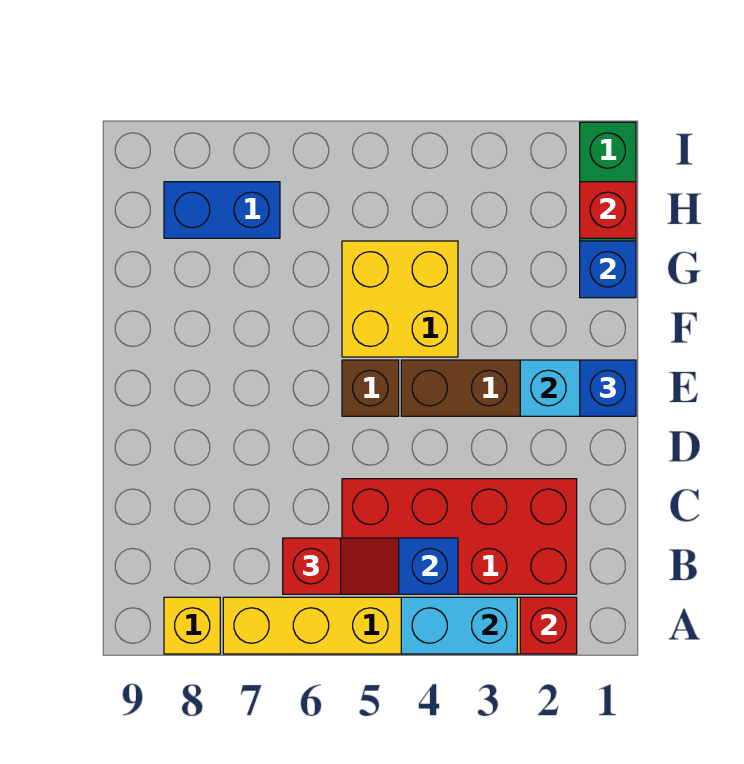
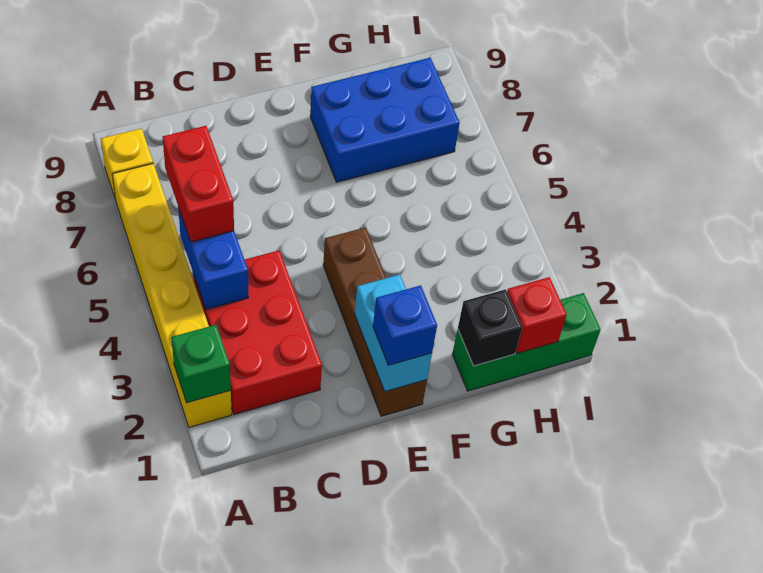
red 1x1 brick [520,597,577,654] -> green 1x1 brick [171,325,231,403]
cyan 1x2 brick [401,597,517,654] -> none
red 2x4 brick [342,479,577,594] -> red 2x3 brick [193,250,322,414]
red 1x2 slope [283,538,399,594] -> red 1x2 brick [163,126,234,242]
brown 1x1 brick [342,360,399,416] -> none
yellow 2x2 brick [342,241,458,357] -> none
blue 1x1 brick [580,241,636,298] -> black 1x1 brick [458,289,522,366]
blue 1x2 brick [164,182,280,238] -> blue 2x3 brick [310,58,460,182]

